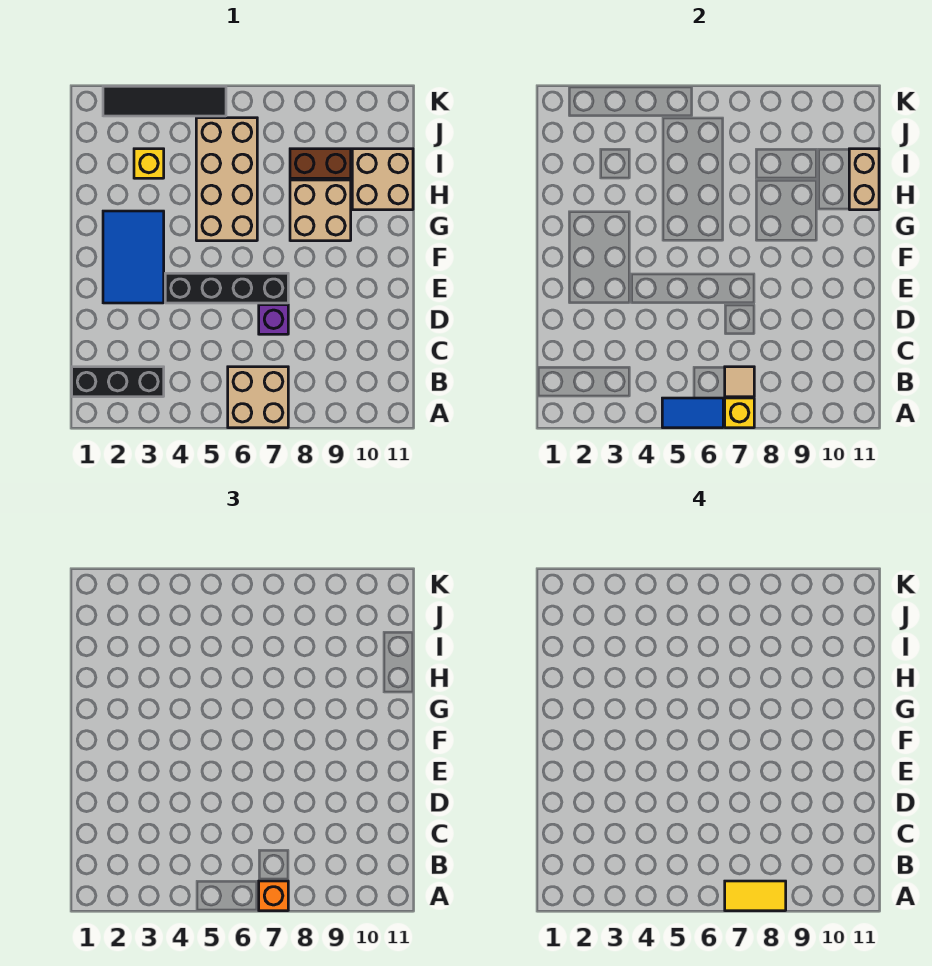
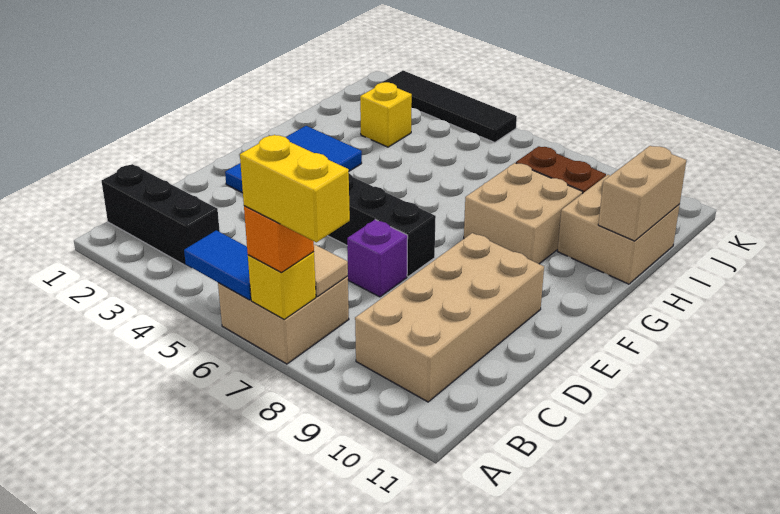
yellow 1x2 tile [725,881,786,911] -> yellow 1x2 brick [240,135,350,242]
tan 2x4 brick [196,118,257,241] -> tan 2x4 brick moved to [355,233,544,402]

